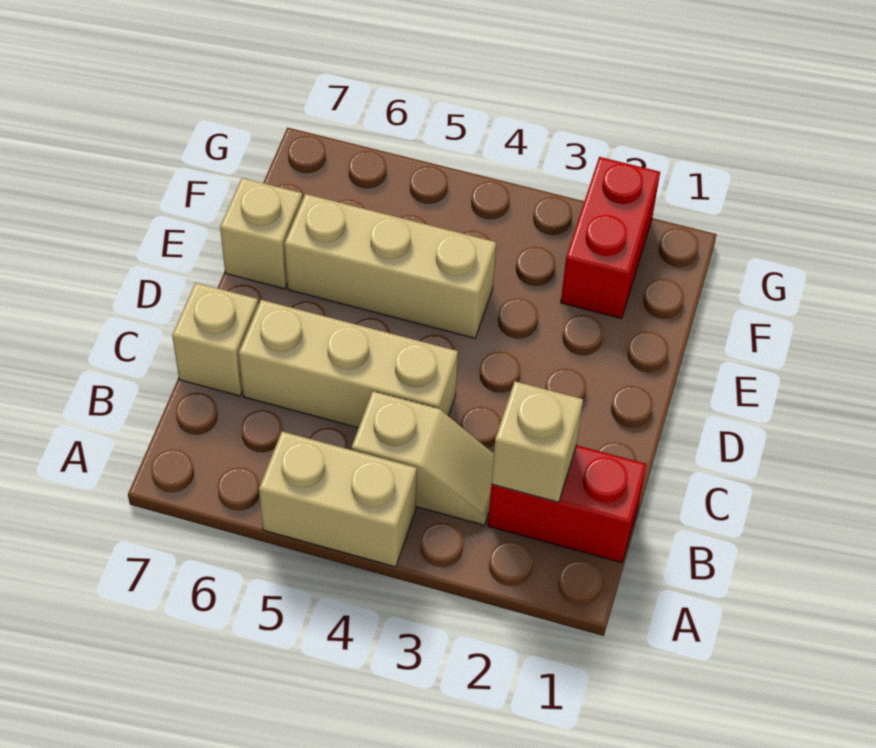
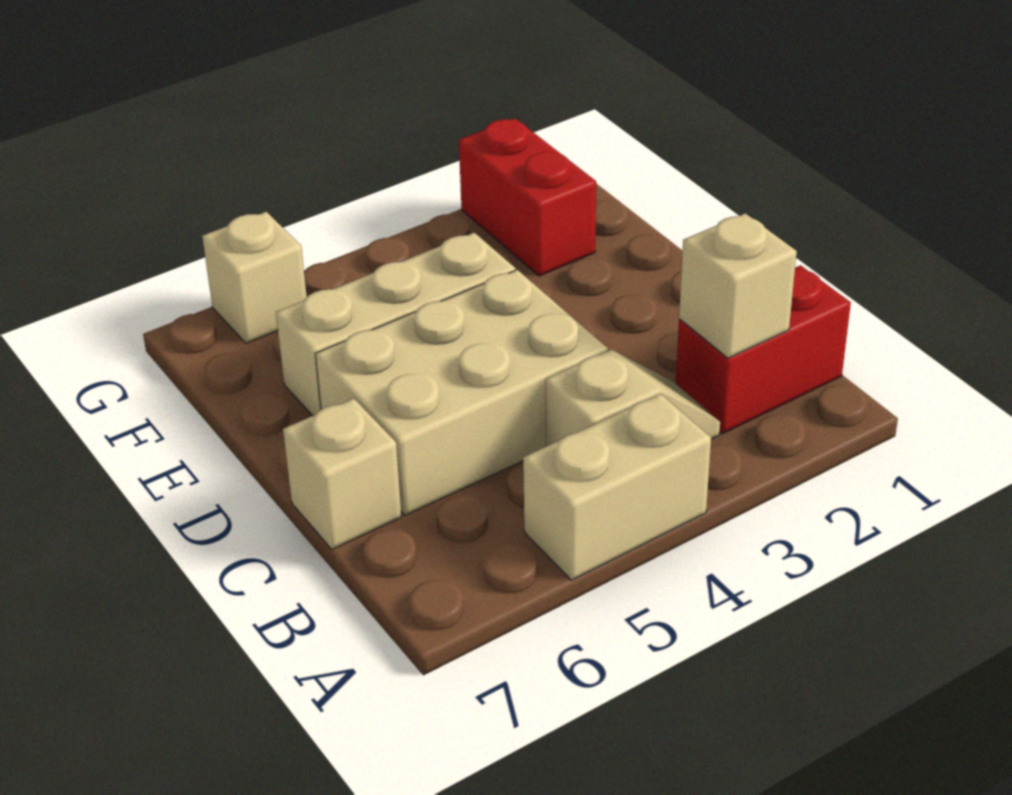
tan 1x3 brick [239,300,458,428] -> tan 2x3 brick [316,270,608,515]
tan 1x1 brick [220,178,303,289] -> tan 1x1 brick moved to [202,212,307,343]

